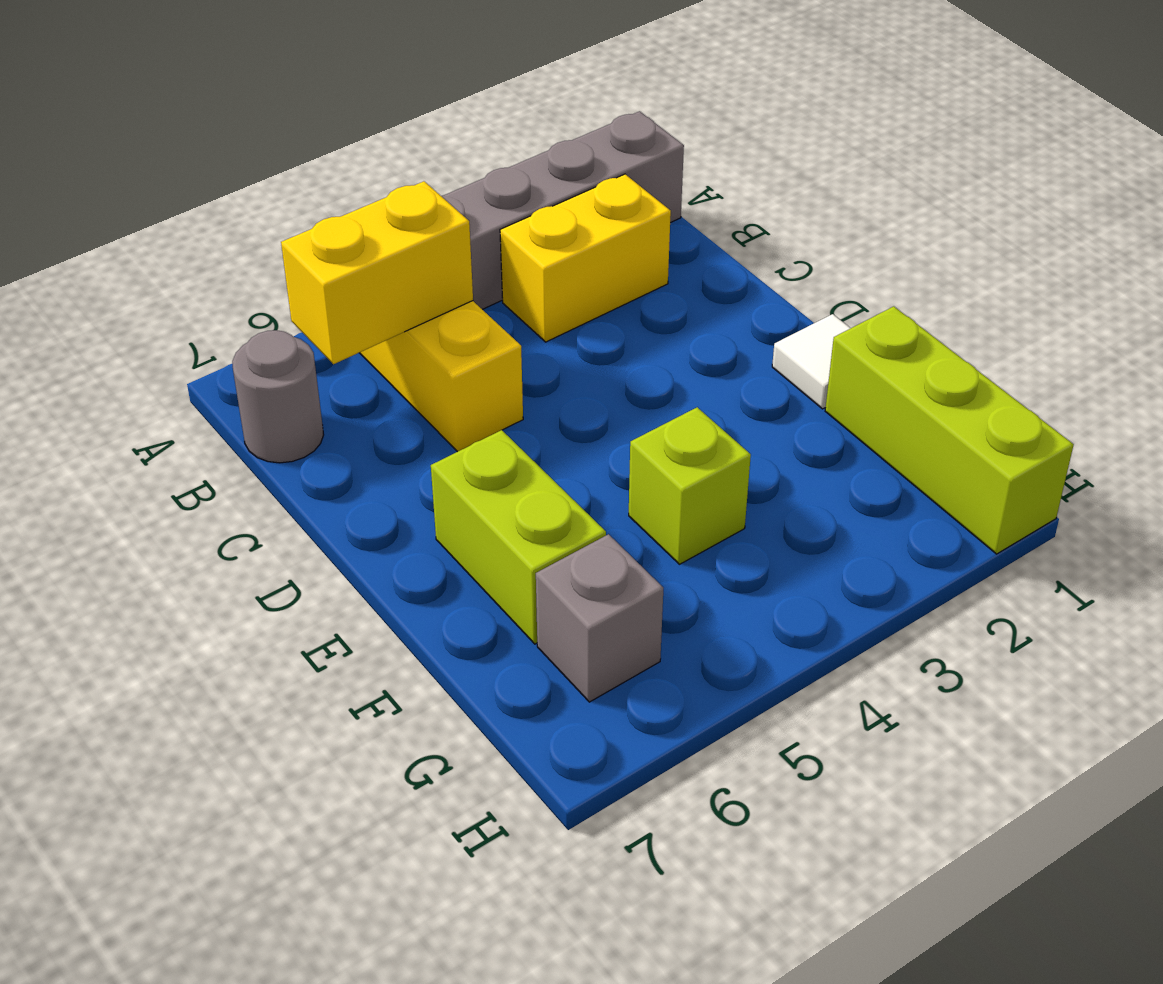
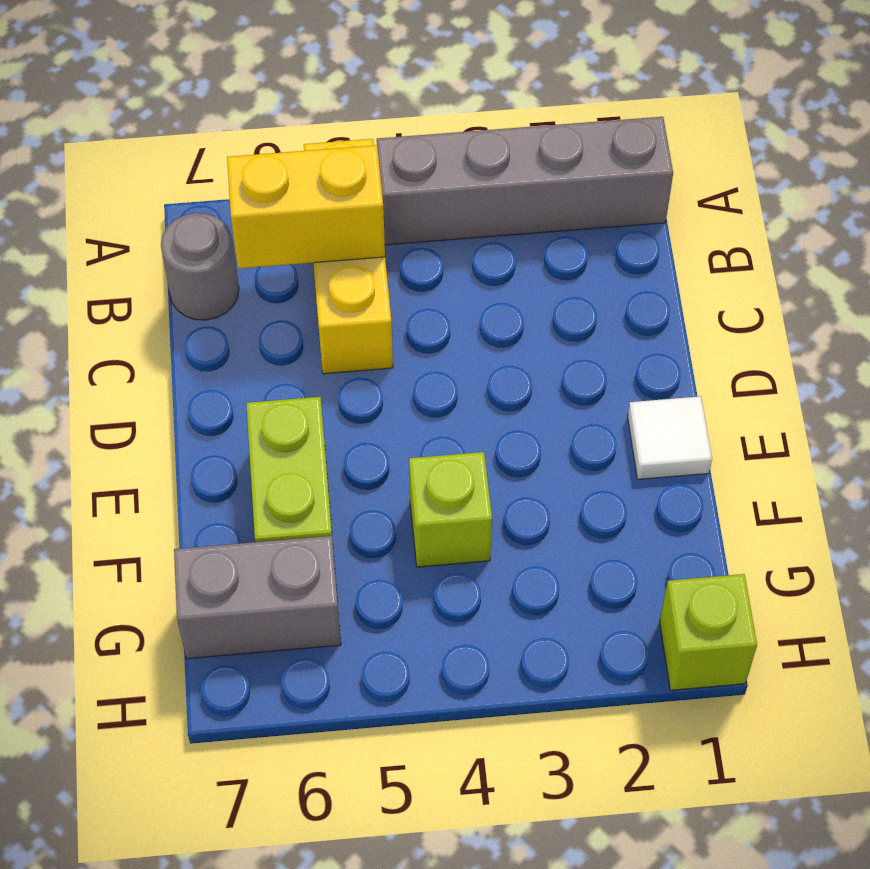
yellow 1x2 brick [500,174,671,342] -> none
lime 1x3 brick [825,306,1074,554] -> lime 1x1 brick [660,574,757,690]
grey 1x1 brick [536,534,663,702] -> grey 1x2 brick [174,536,341,659]

